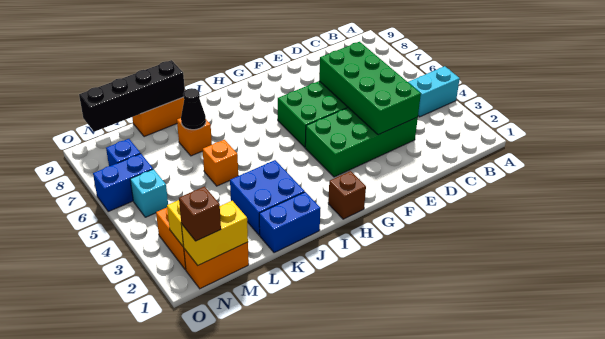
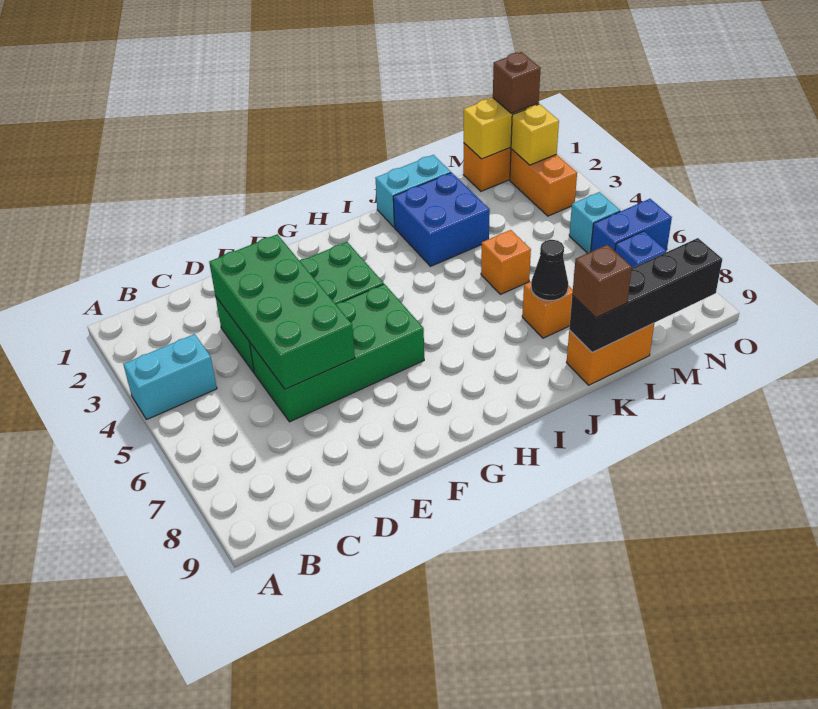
brown 1x1 brick [328,171,366,219] -> brown 1x1 brick moved to [572,245,632,318]
blue 1x2 brick [259,192,321,253] -> cyan 1x2 brick [375,155,451,227]

